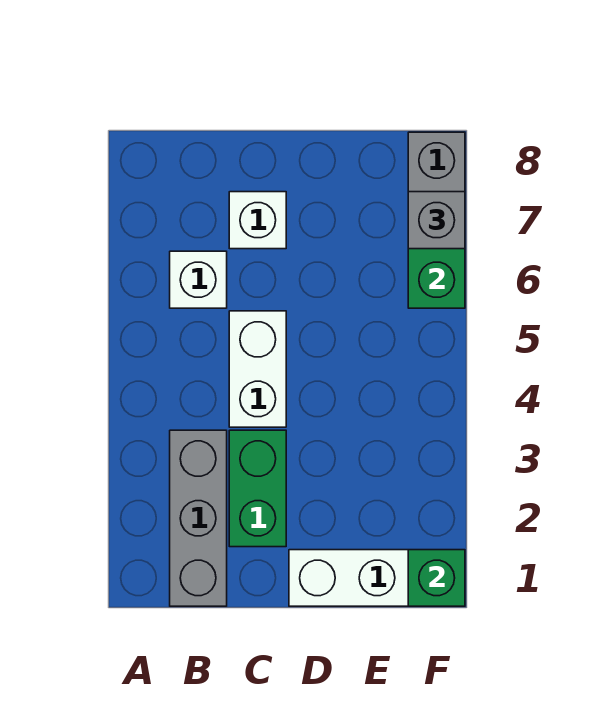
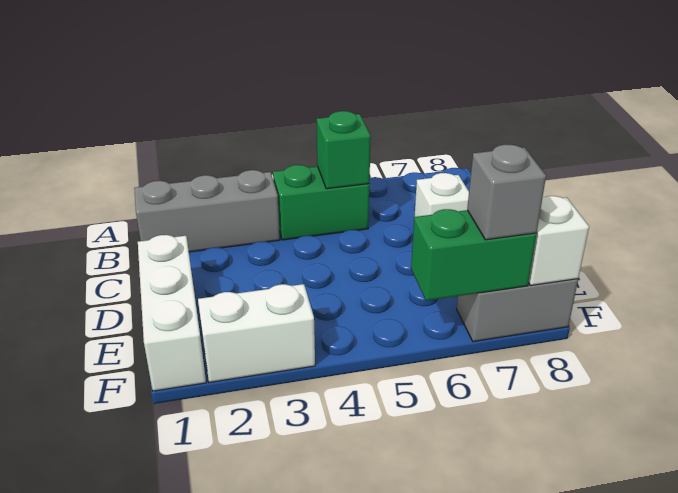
white 1x1 brick [170,251,227,308] -> white 1x1 brick moved to [528,196,589,286]
green 1x2 brick [229,430,286,547] -> green 1x2 brick moved to [273,165,369,240]
white 1x2 brick [229,311,286,427] -> white 1x2 brick moved to [198,284,315,382]
green 1x1 brick [408,550,465,606] -> green 1x1 brick moved to [317,111,371,189]

